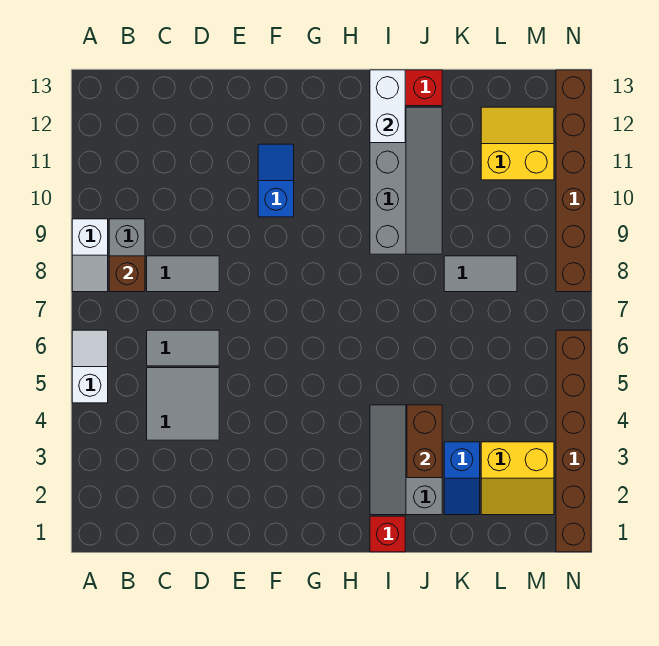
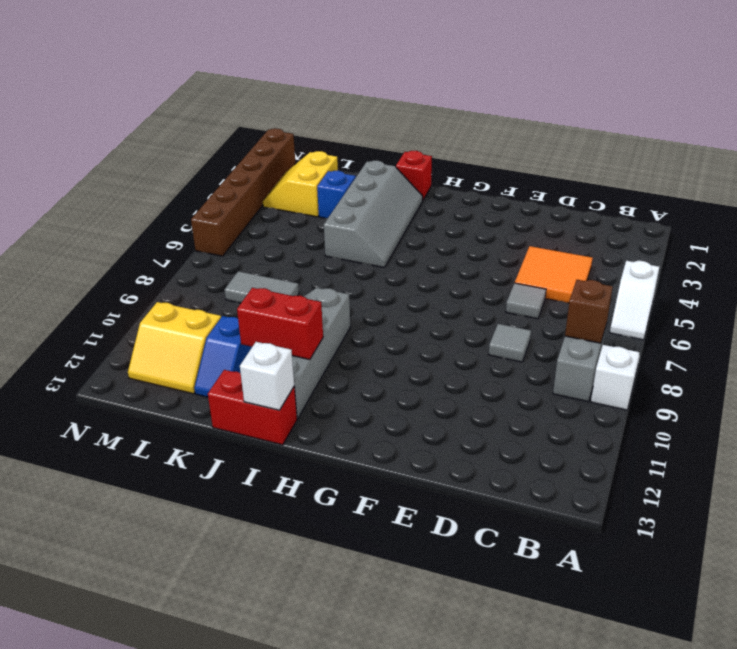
grey 2x2 tile [147,368,219,440] -> orange 2x2 tile [515,246,593,303]
grey 1x2 tile [147,330,219,366] -> grey 1x1 tile [506,283,546,319]
grey 1x2 tile [147,256,219,292] -> grey 1x1 tile [489,324,531,362]
blue 1x2 slope [258,144,294,217] -> blue 1x2 slope moved to [194,316,252,397]
grey 2x3 slope [370,405,442,515] -> grey 2x4 slope [324,161,423,268]
none -> red 1x2 brick [237,288,323,360]
white 1x2 brick [370,70,405,143] -> white 1x1 brick [240,342,294,410]
brown 1x2 brick [407,405,442,478] -> none
yellow 2x2 slope [481,442,554,515] -> yellow 2x2 slope turned to [263,151,338,217]
brown 1x6 brick [556,70,591,292] -> none

